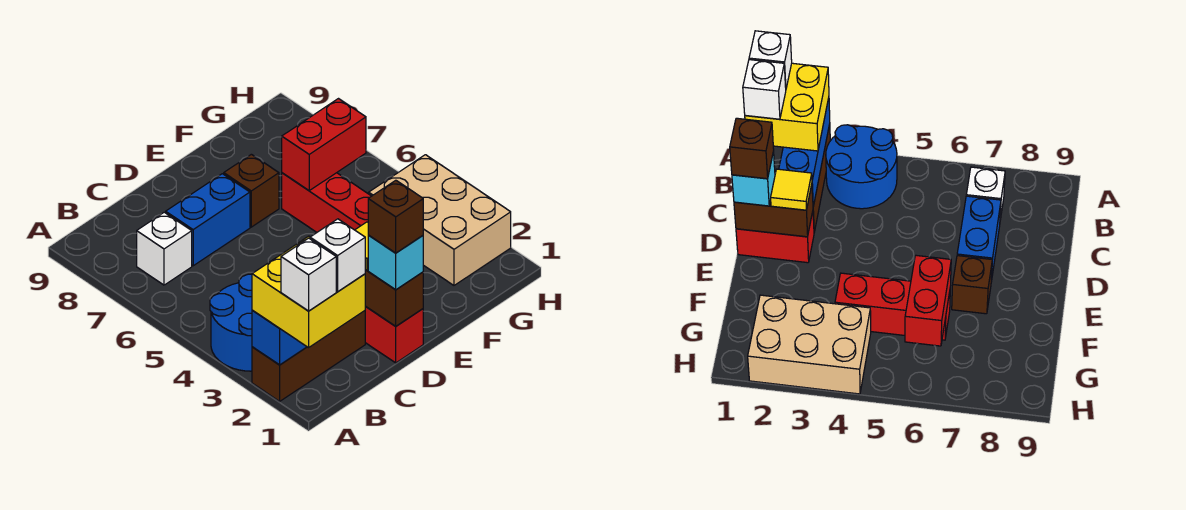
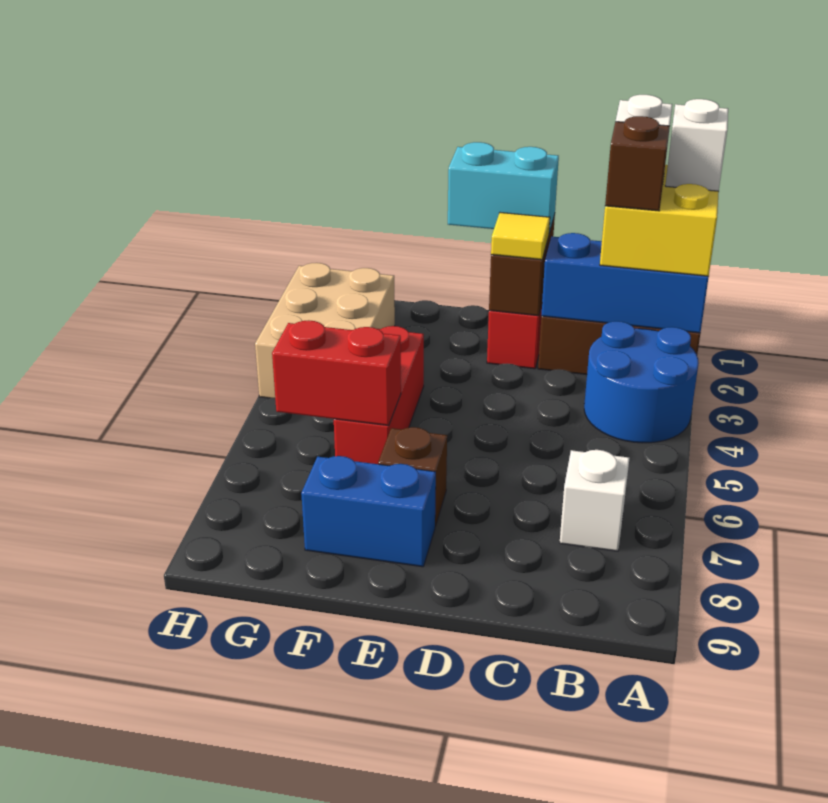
blue 1x2 brick [166,174,250,266] -> blue 1x2 brick moved to [301,456,436,567]
cyan 1x1 brick [368,235,423,290] -> cyan 1x2 brick [448,142,559,232]
brown 1x1 brick [368,180,423,253] -> brown 1x1 brick moved to [605,116,670,211]

